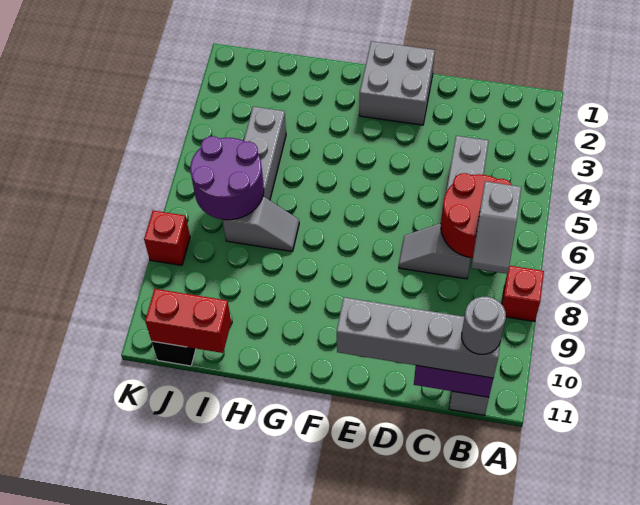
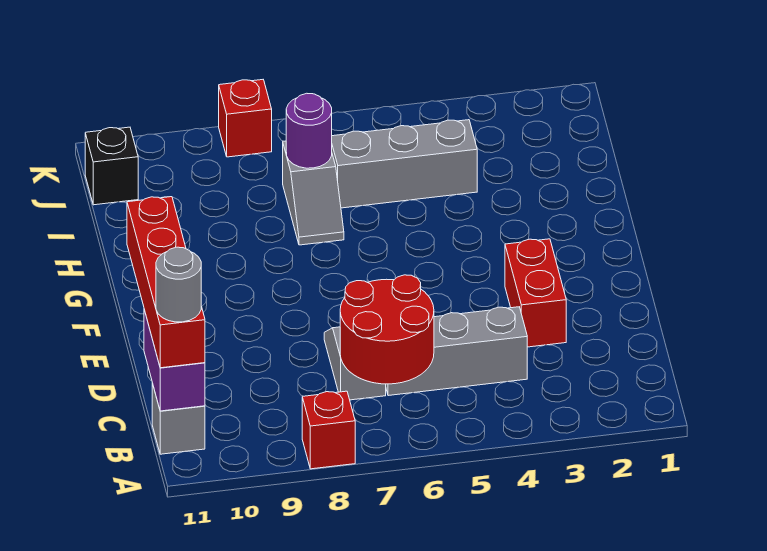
grey 1x2 slope [471,181,521,274] -> none
grey 1x4 brick [337,297,500,378] -> red 1x4 brick [127,197,205,368]
grey 2x2 brick [360,41,435,125] -> none
purple 2x2 round brick [190,136,264,220] -> purple 1x1 round brick [286,93,332,168]
red 1x2 brick [145,289,231,353] -> red 1x2 brick moved to [505,239,566,347]

